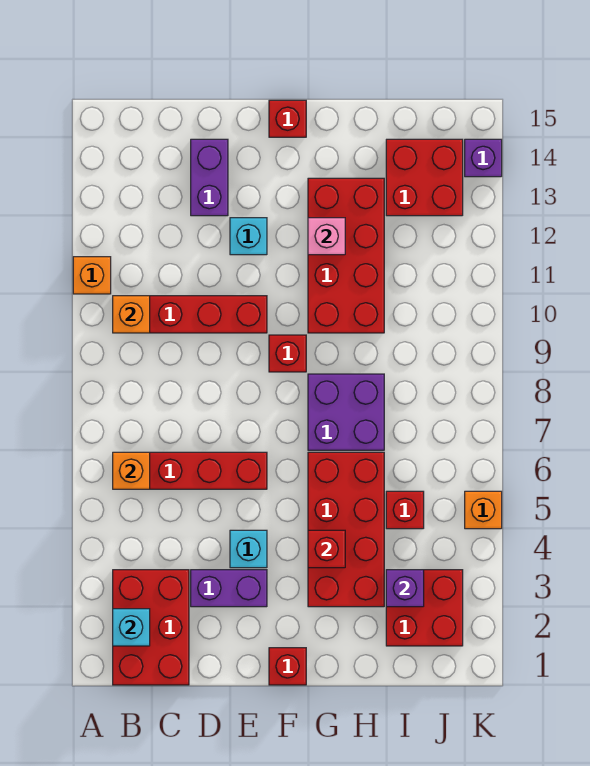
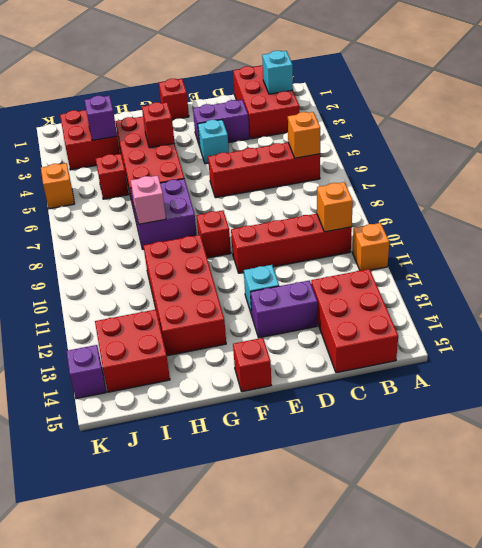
none -> red 2x3 brick [311,269,398,373]
purple 1x2 brick [191,139,228,216] -> purple 1x2 brick turned to [251,280,318,338]
pink 1x1 brick [308,218,345,255] -> pink 1x1 brick moved to [131,176,166,224]

